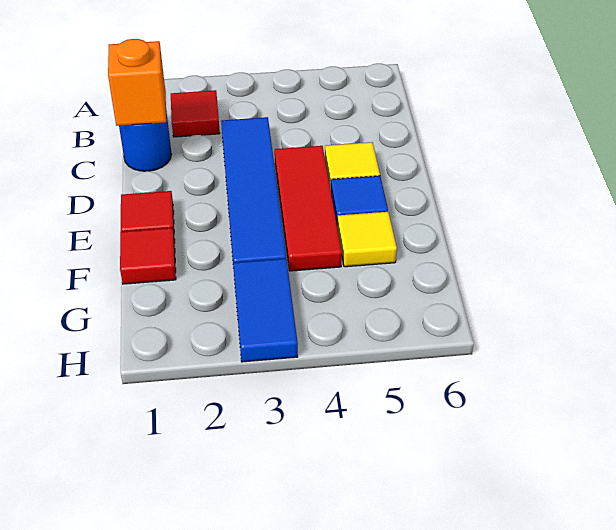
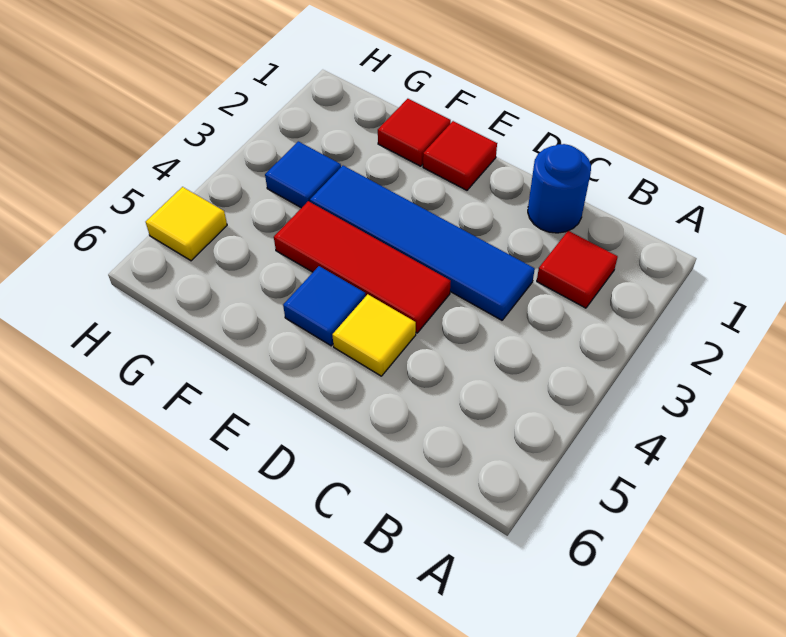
orange 1x1 brick [108,39,166,126] -> none
yellow 1x1 tile [337,212,397,267] -> yellow 1x1 tile moved to [146,187,227,261]
blue 1x2 tile [233,258,298,362] -> blue 1x1 tile [265,141,341,208]

